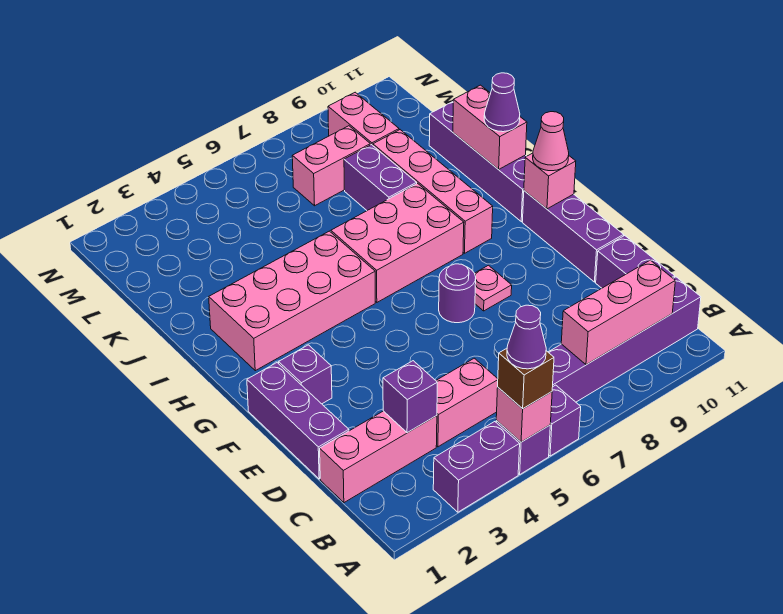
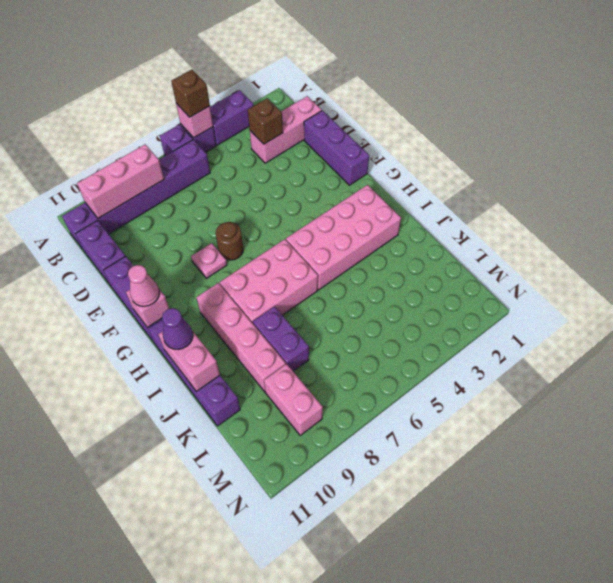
purple 1x1 cone [507,305,546,369] -> none
purple 1x1 brick [383,361,437,433] -> brown 1x1 brick [248,98,283,144]
pink 1x2 brick [436,358,498,447] -> none
purple 1x1 brick [279,345,332,404] -> none
purple 1x1 round brick [439,264,476,323] -> brown 1x1 round brick [216,222,243,260]
pink 1x2 brick [292,126,370,206] -> none

